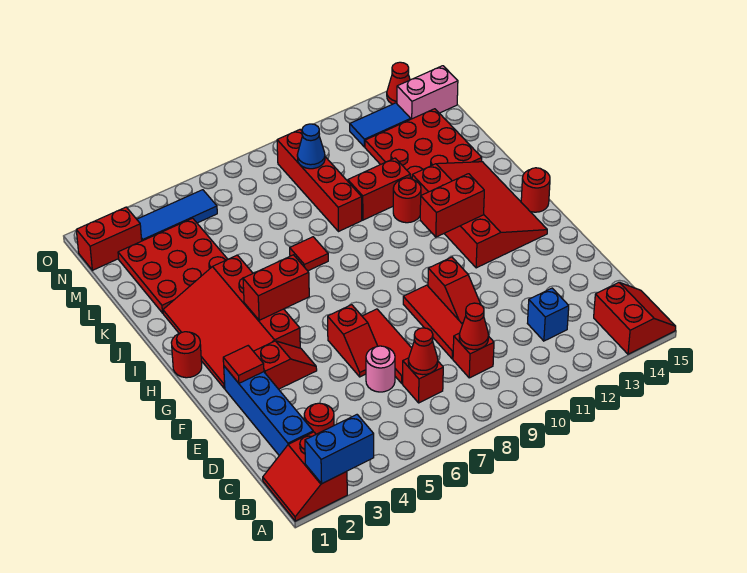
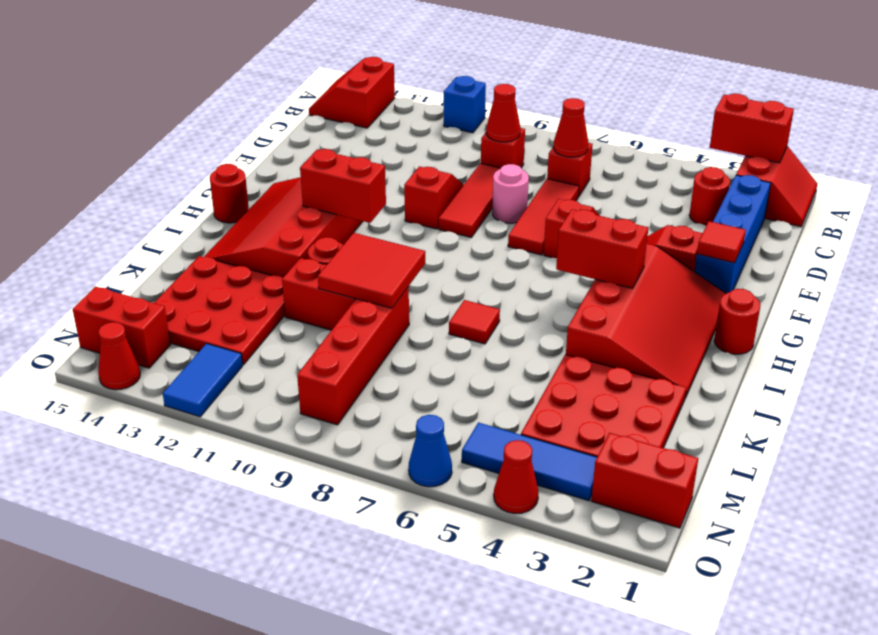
blue 1x2 brick [305,415,374,483] -> red 1x2 brick [710,94,794,163]
blue 1x1 brick [527,288,569,341] -> blue 1x1 brick moved to [443,76,486,133]
pink 1x1 round brick [366,346,395,392] -> pink 1x1 round brick moved to [492,164,529,223]
none -> red 2x2 tile [318,233,425,308]
blue 1x1 cone [297,124,325,169] -> blue 1x1 cone moved to [409,415,452,487]
blue 1x2 tile [350,103,411,147] -> blue 1x2 tile turned to [163,343,243,417]
pink 1x2 brick [397,66,458,119] -> red 1x2 brick [73,287,171,368]
none -> red 1x1 cone [494,440,538,513]

